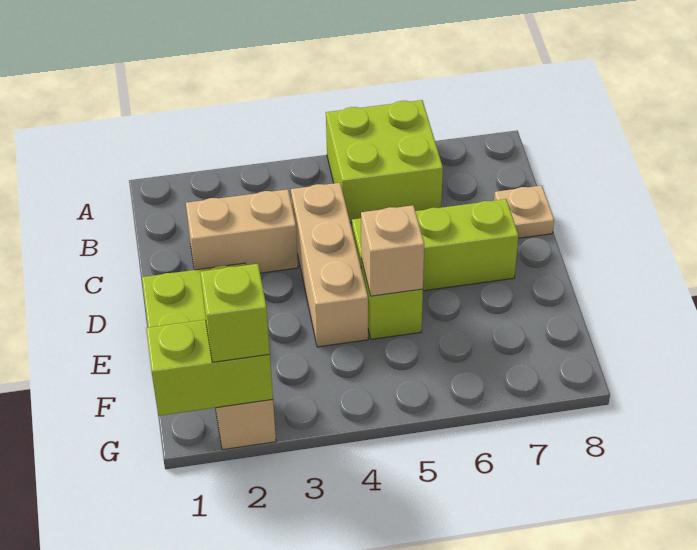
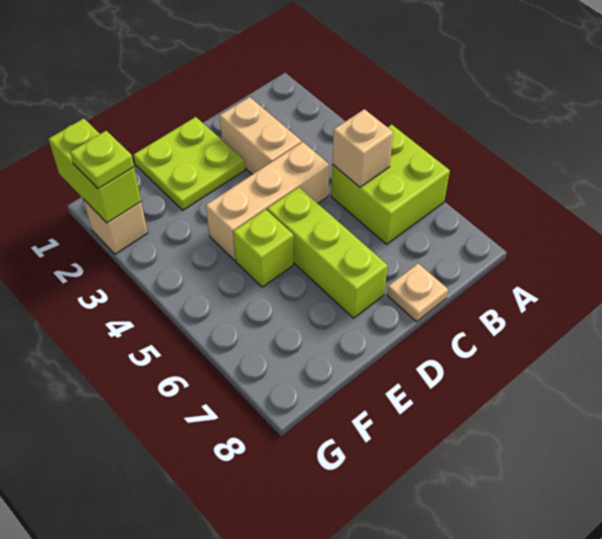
tan 1x1 brick [361,205,424,296] -> tan 1x1 brick moved to [332,109,393,187]
lime 1x1 brick [200,264,270,362] -> lime 1x1 plate [70,131,134,188]

